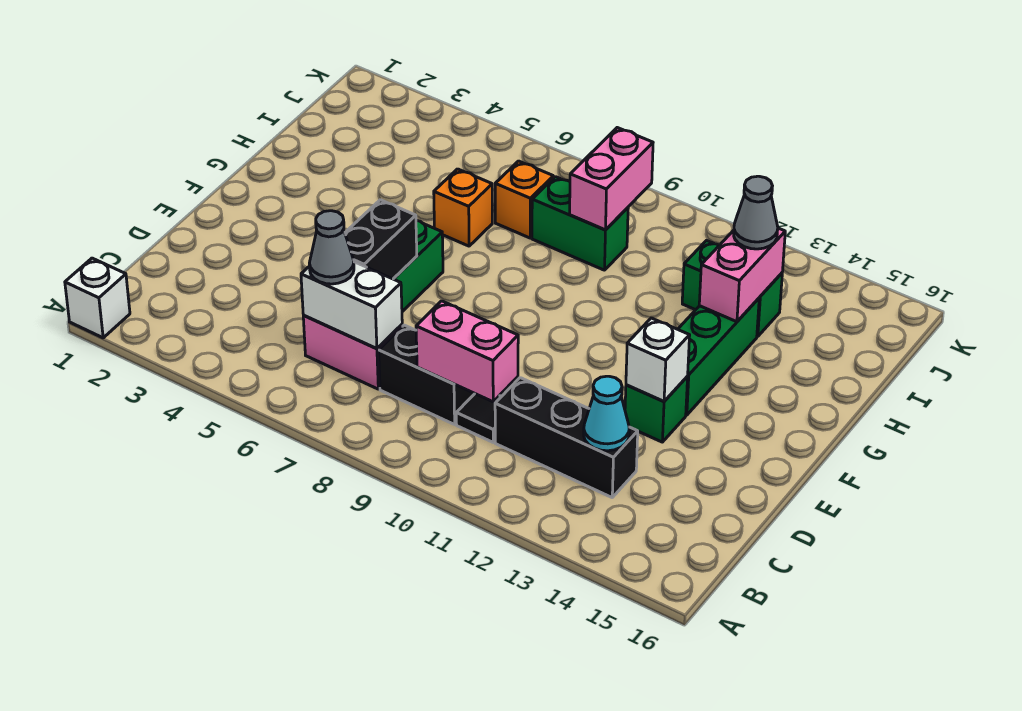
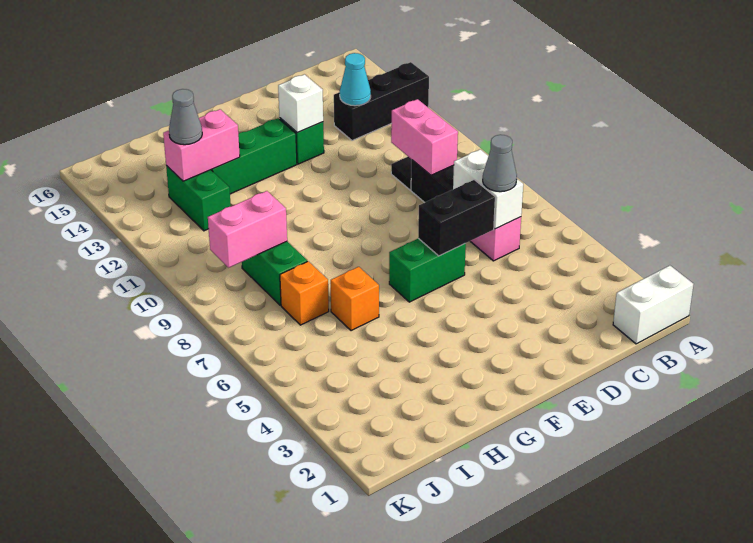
white 1x1 brick [65,258,130,338] -> white 1x2 brick [613,265,693,344]
black 1x3 brick [495,378,638,497] -> black 1x3 brick turned to [334,62,429,141]

